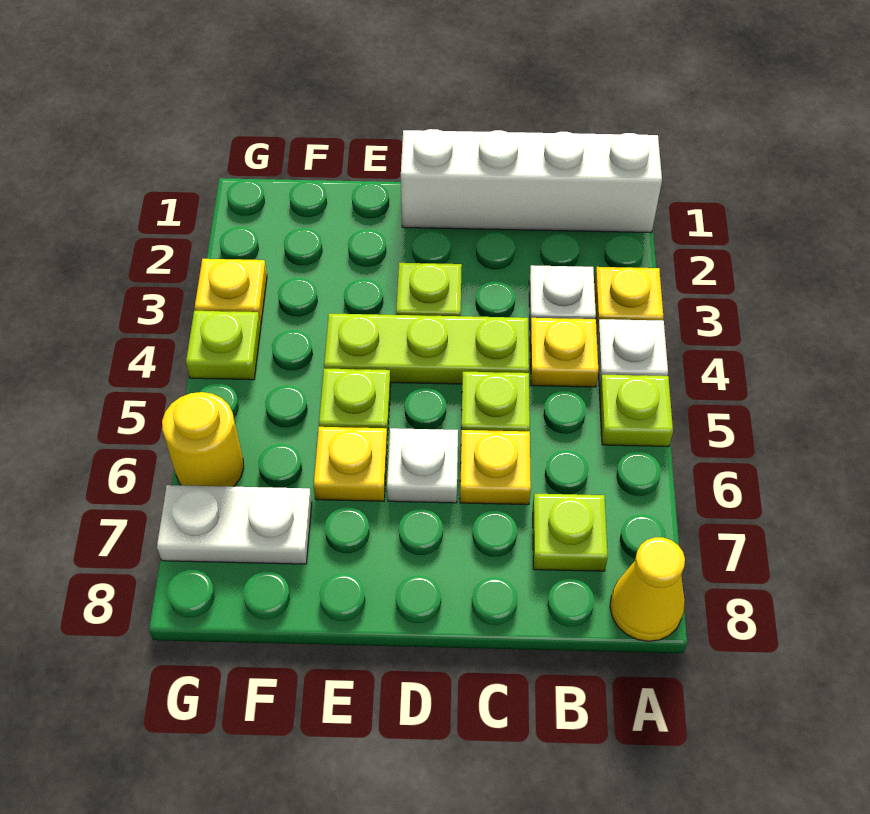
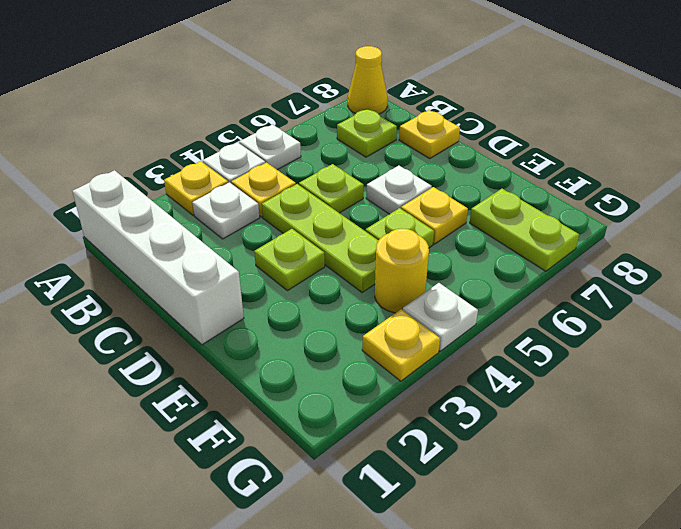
lime 1x1 plate [599,375,673,447] -> white 1x1 plate [239,125,301,170]
yellow 1x1 plate [460,430,531,505] -> yellow 1x1 plate moved to [399,110,460,159]
white 1x2 plate [157,485,312,564] -> lime 1x2 plate [470,189,579,271]
lime 1x1 plate [186,311,261,380] -> white 1x1 plate [403,283,478,351]
yellow 1x1 round brick [162,392,244,487] -> yellow 1x1 round brick moved to [375,229,429,313]

